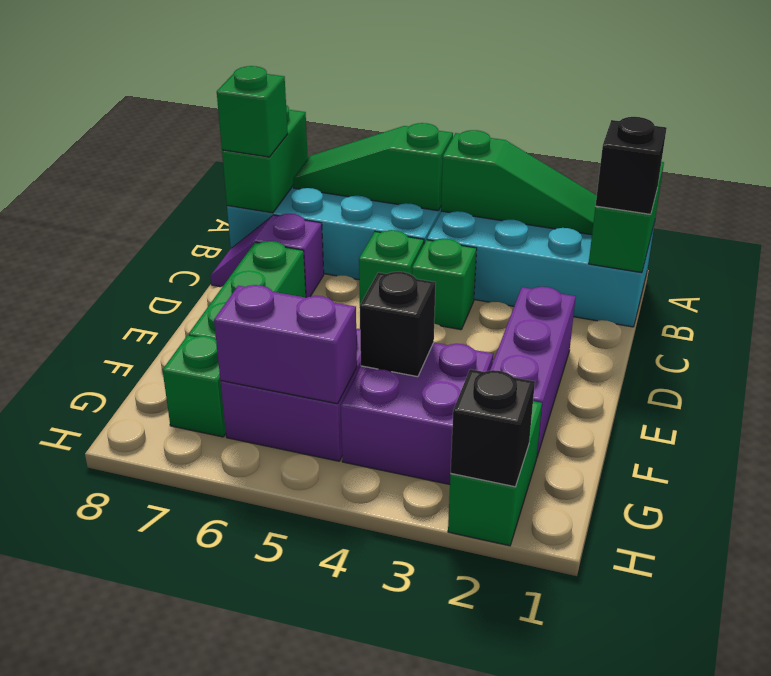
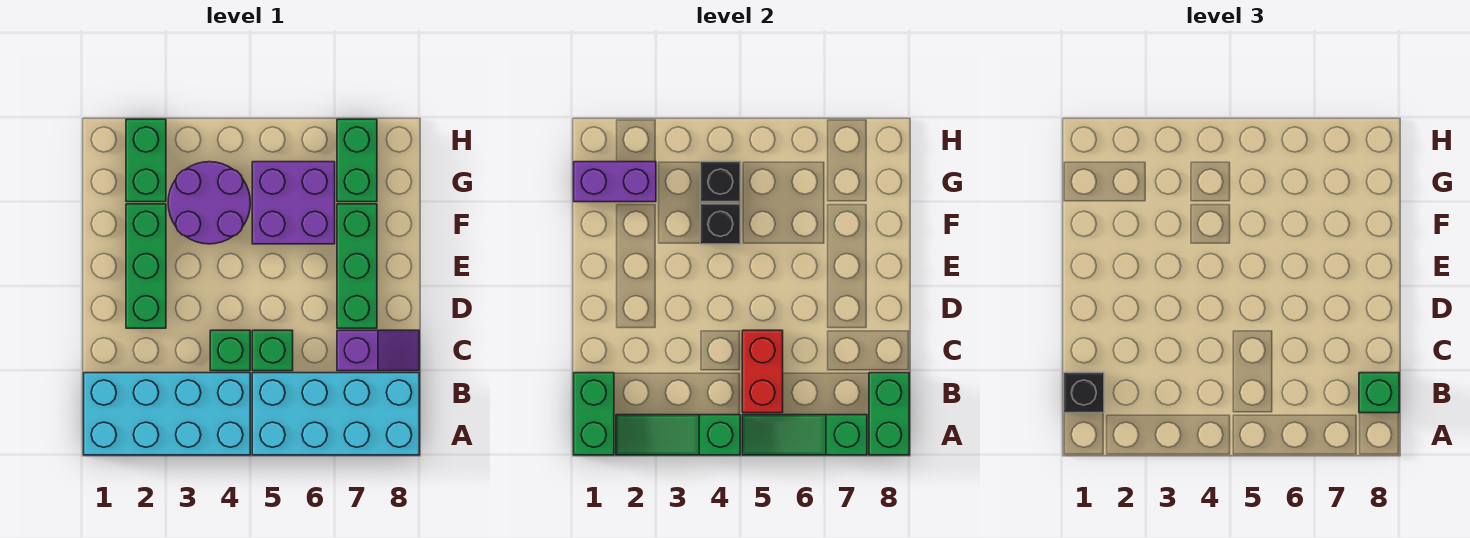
green 1x3 slope [293,123,453,211] -> green 1x3 slope turned to [742,415,867,455]
none -> red 1x2 brick [742,330,783,413]
purple 1x3 brick [490,287,576,456] -> green 1x3 brick [126,204,166,328]
purple 2x2 brick [341,343,493,484] -> purple 2x2 round brick [168,162,250,244]
purple 1x2 brick [214,285,357,404] -> purple 1x2 brick moved to [574,162,656,202]
green 1x1 brick [163,336,226,437] -> green 1x2 brick [337,119,377,202]
black 1x1 brick [451,369,535,487] -> black 1x1 brick moved to [700,162,740,202]

